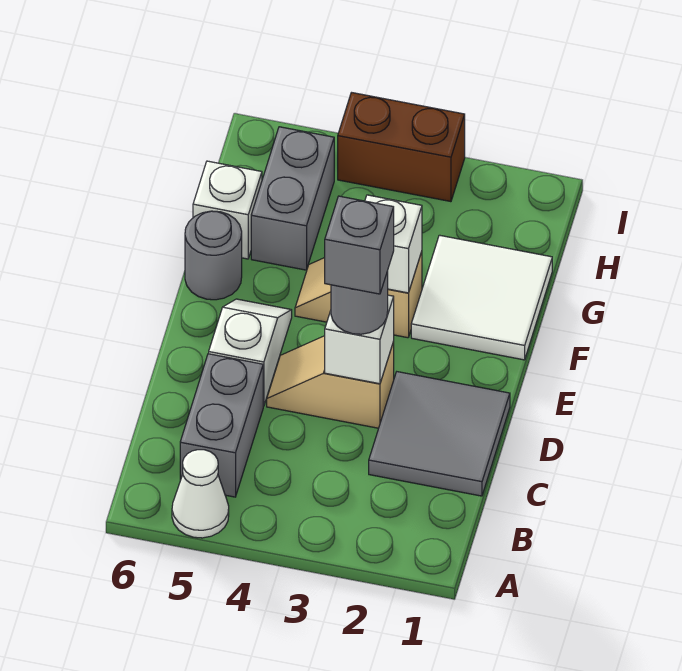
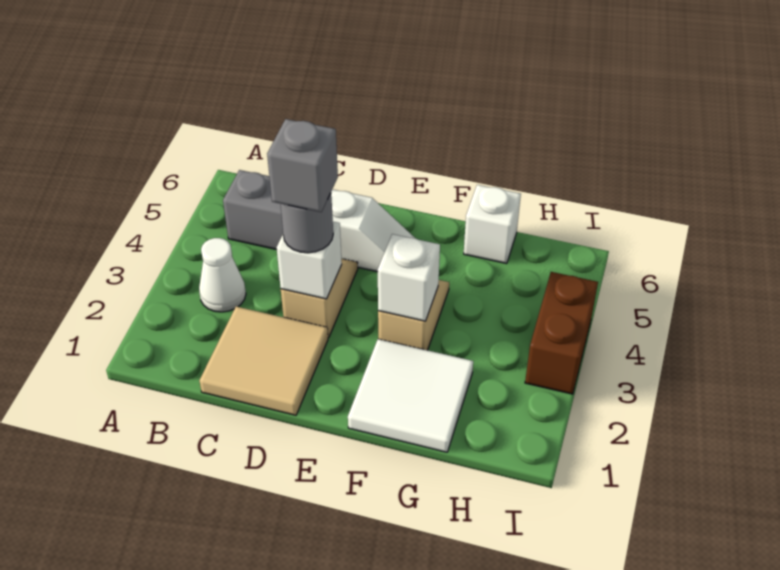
white 1x1 cone [172,450,229,538] -> white 1x1 cone moved to [199,238,246,312]
grey 2x2 tile [369,372,510,496] -> tan 2x2 tile [199,306,328,415]
grey 1x1 round brick [185,211,242,300] -> none
grey 1x2 brick [251,127,334,270] -> none

